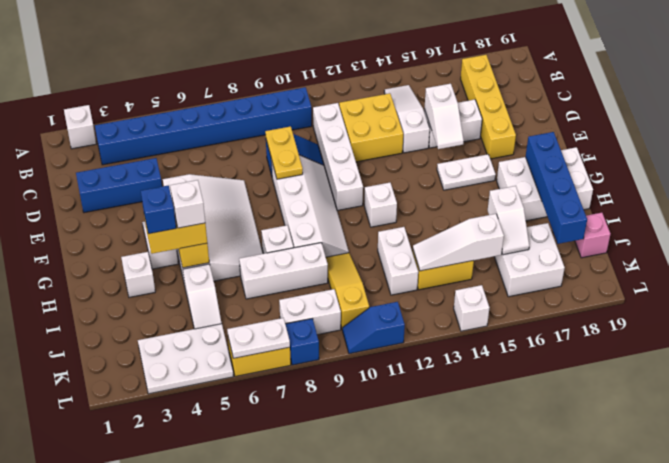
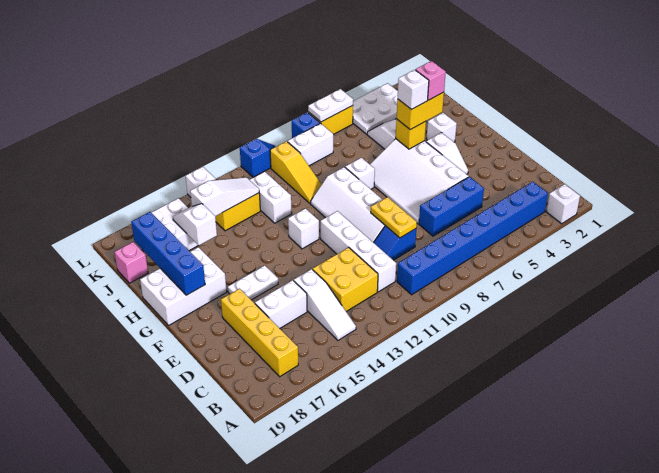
blue 1x3 brick [76,158,162,213] -> blue 1x3 brick moved to [419,177,484,236]
white 1x2 slope [424,84,464,149] -> none
blue 1x1 brick [141,186,176,234] -> pink 1x1 brick [416,61,446,100]
white 1x3 brick [239,243,328,299] -> none

